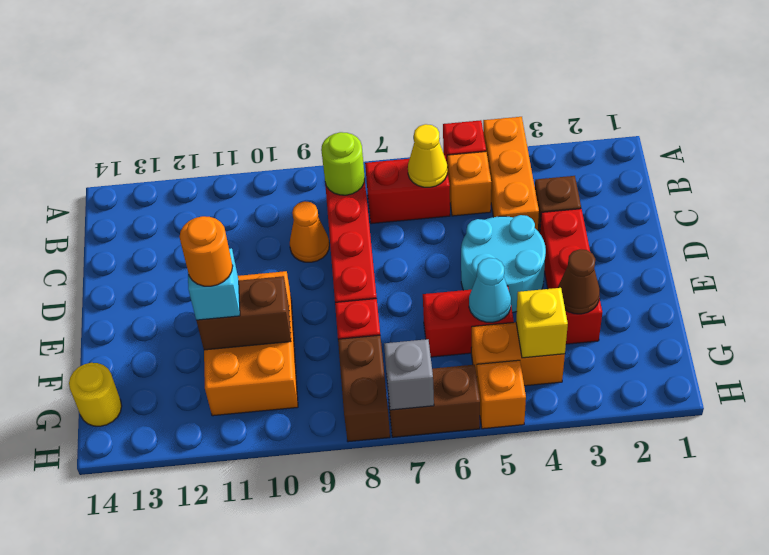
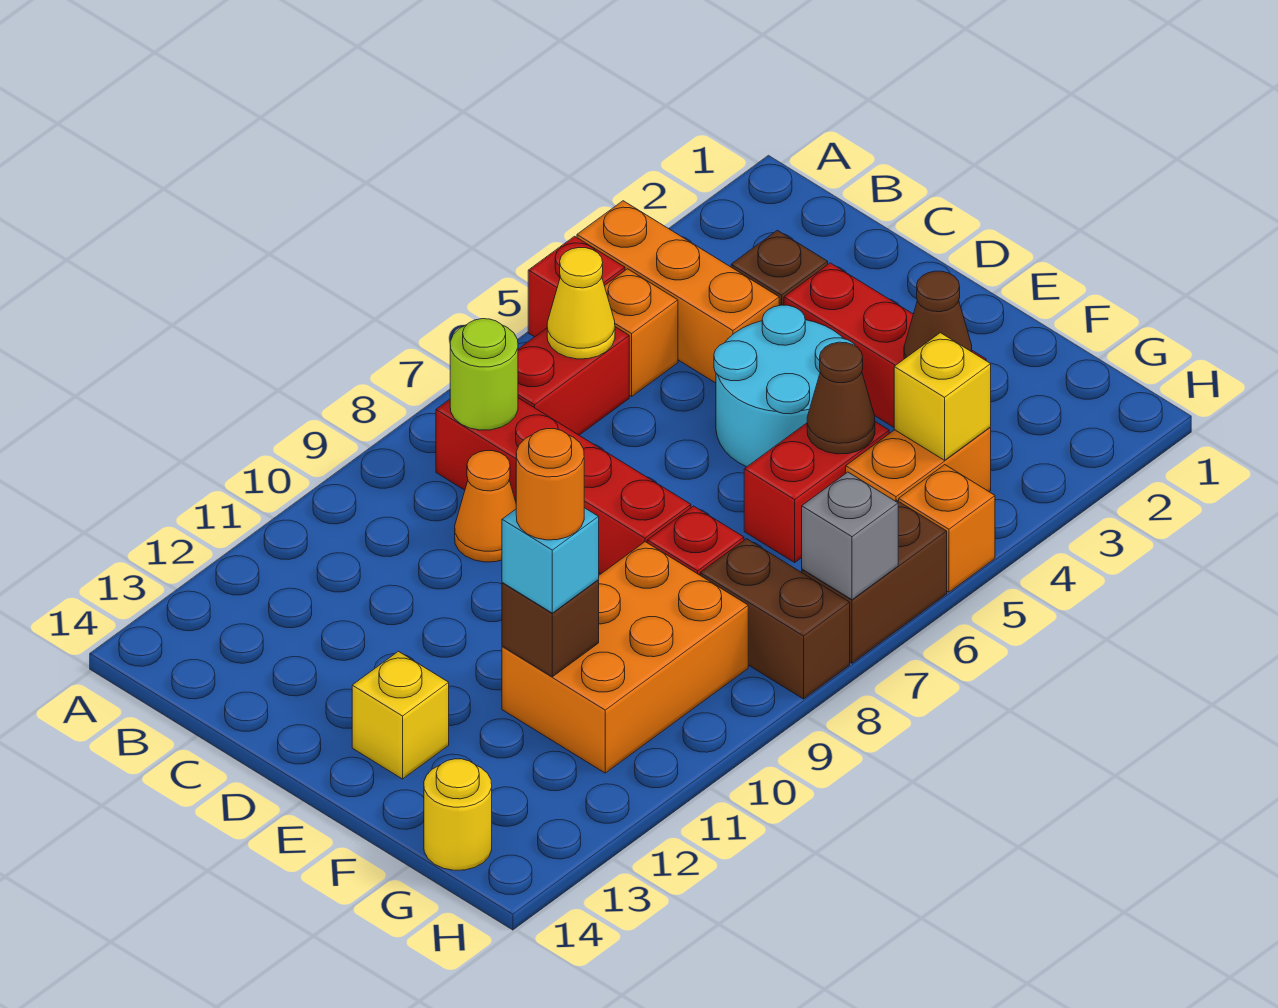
orange 2x3 brick [204,271,298,416] -> orange 2x3 brick turned to [502,542,748,773]
none -> yellow 1x1 brick [352,651,449,779]
cyan 1x1 cone [469,258,511,322] -> brown 1x1 cone [807,342,875,454]
brown 1x2 brick [196,276,291,350] -> brown 1x1 brick [502,580,599,677]

